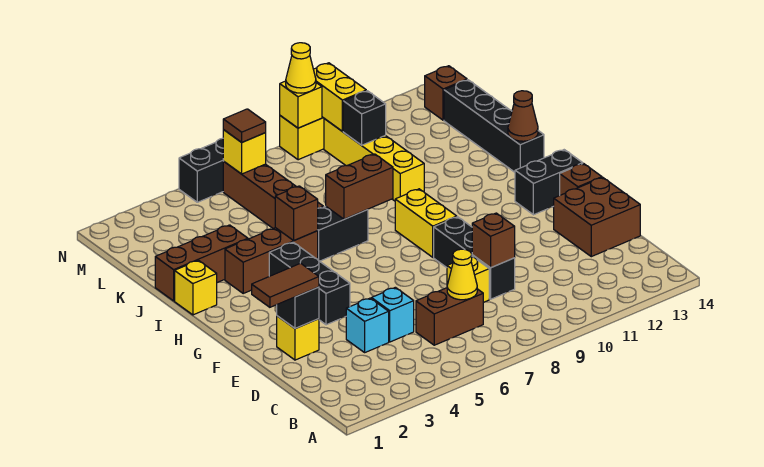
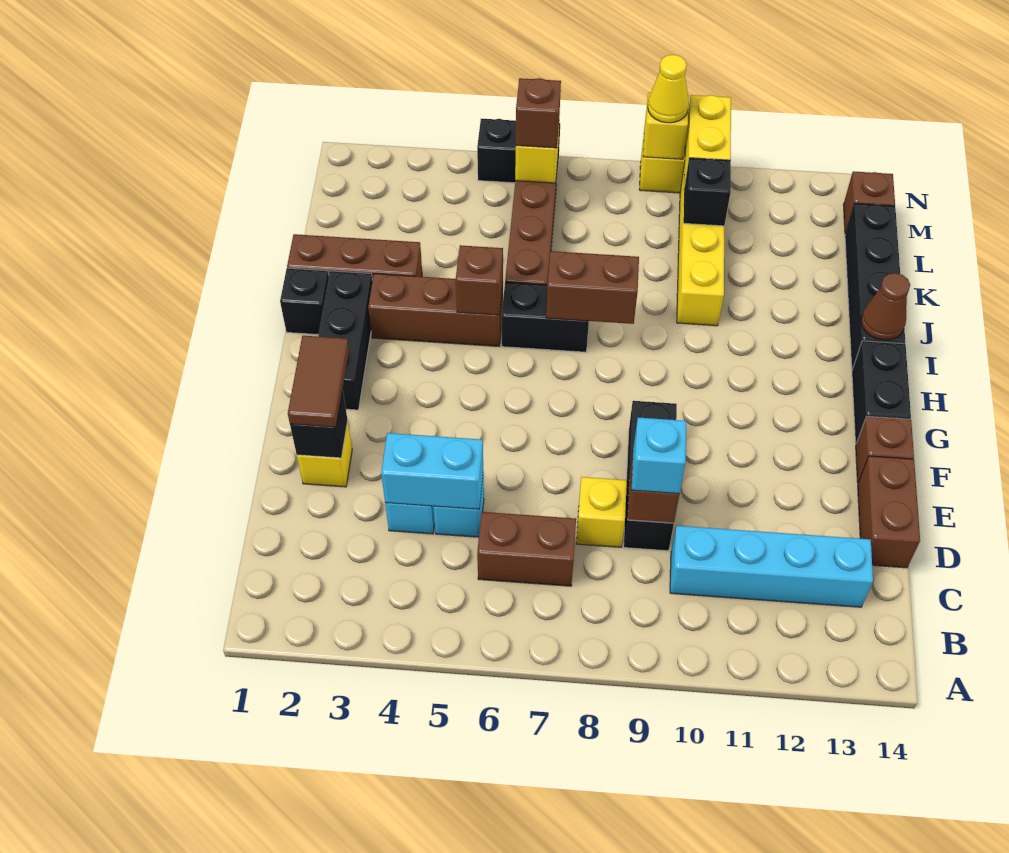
yellow 1x1 cone [447,249,477,300] -> none
none -> cyan 1x4 brick [670,526,873,607]
none -> cyan 1x2 brick [381,433,483,509]
none -> cyan 1x1 brick [632,418,686,494]
brown 2x2 brick [553,177,640,257] -> brown 1x2 brick [858,456,920,568]
brown 1x2 tile [252,263,319,307] -> brown 1x2 tile turned to [288,336,349,427]
black 1x3 brick [269,242,350,325] -> black 1x3 brick moved to [318,271,372,410]
yellow 1x2 brick [395,189,457,257] -> none
black 1x2 brick [515,150,583,215] -> black 1x2 brick turned to [852,341,911,443]
yellow 1x1 brick [175,260,217,315] -> black 1x1 brick [280,268,329,335]
brown 1x1 tile [223,109,266,142] -> brown 1x1 brick [516,78,561,148]

